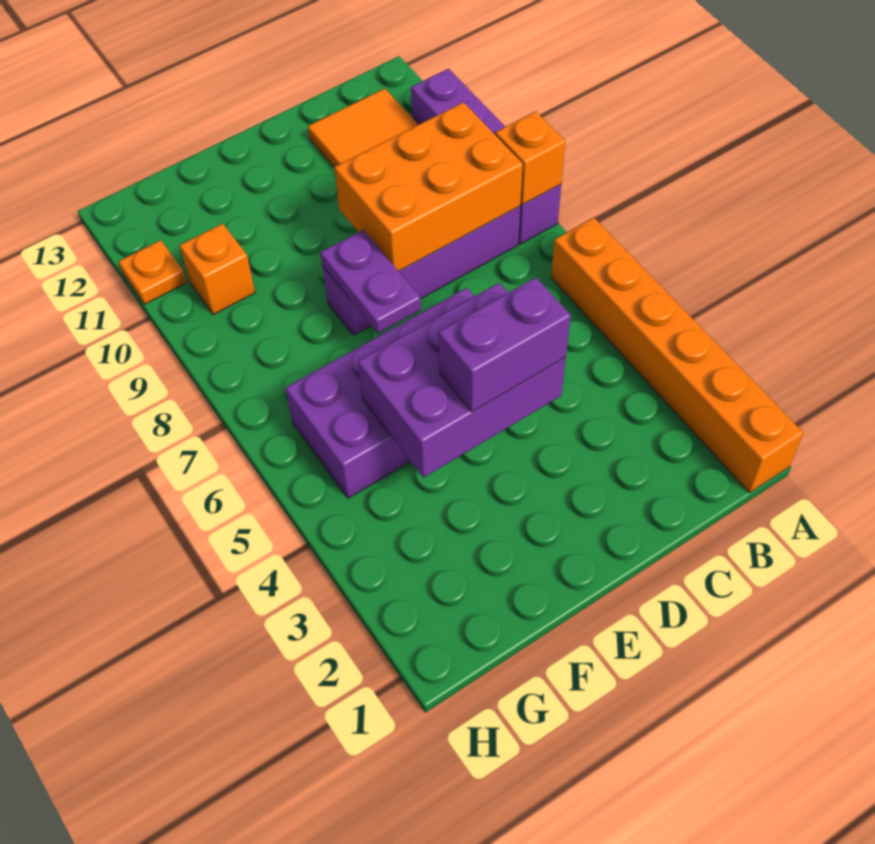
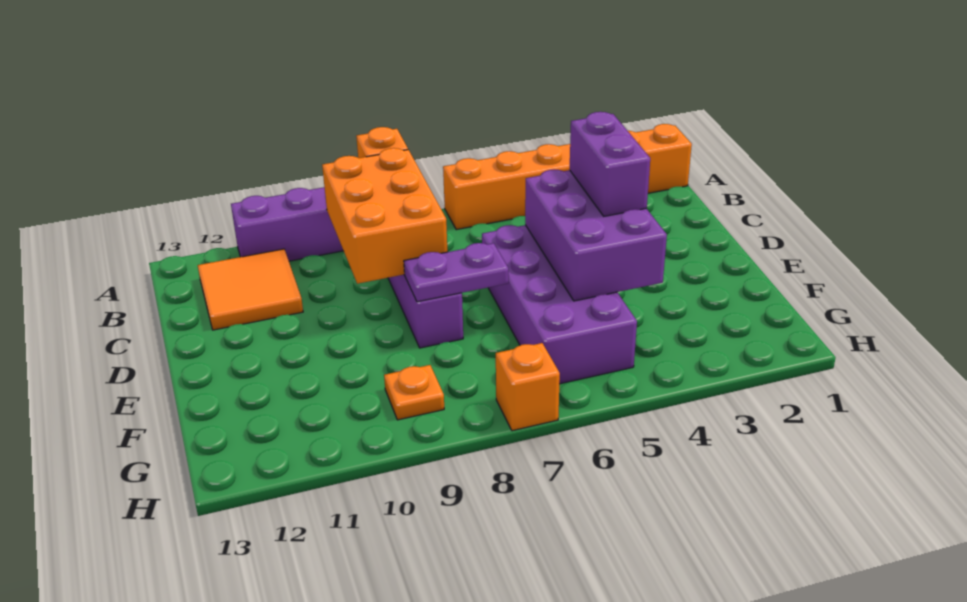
orange 1x1 brick [180,224,255,315] -> orange 1x1 brick moved to [496,343,560,431]
orange 1x1 plate [119,240,187,304] -> orange 1x1 plate moved to [384,365,444,420]

